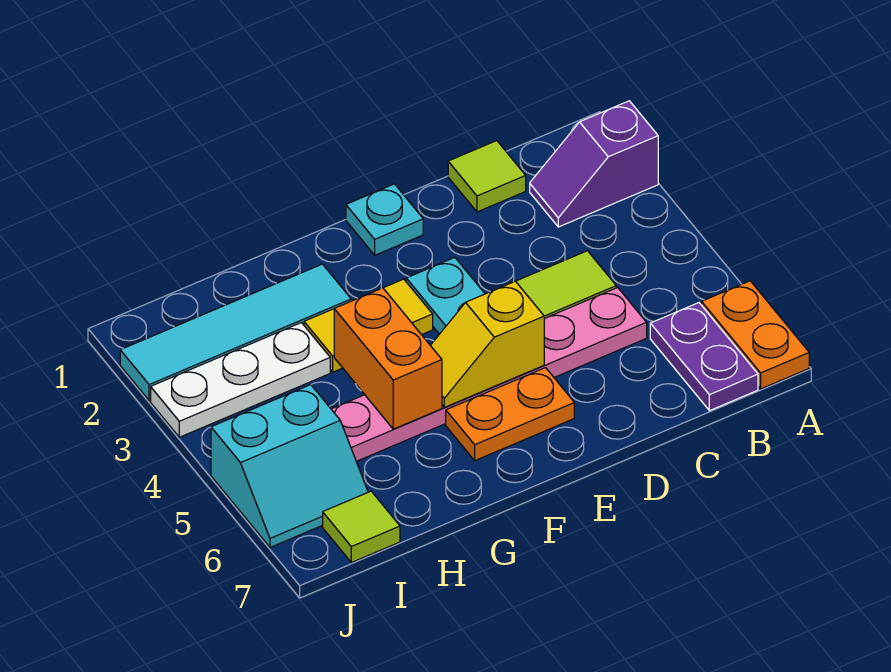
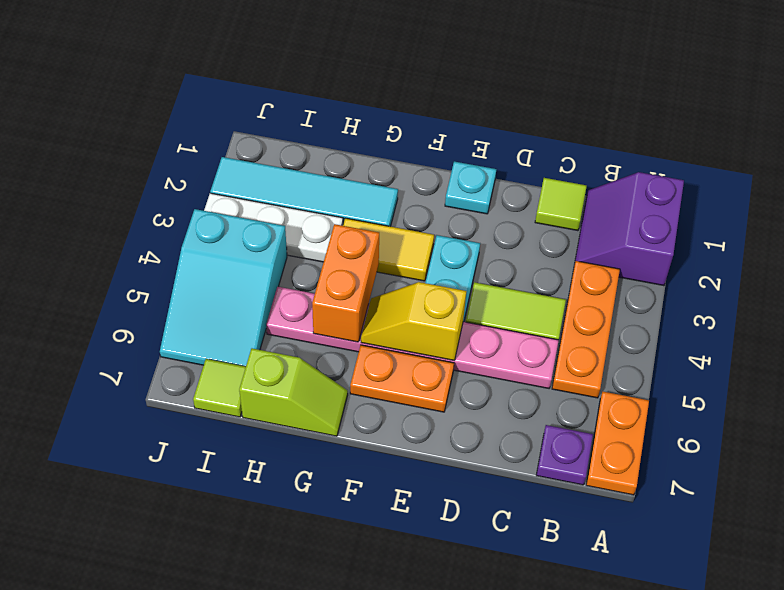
purple 1x2 slope [530,101,658,227] -> purple 2x2 slope [575,172,684,286]
none -> orange 1x3 plate [552,261,620,398]
purple 1x2 plate [650,303,758,411] -> purple 1x1 plate [536,425,593,485]
none -> lime 1x2 slope [239,348,348,436]
cyan 2x2 slope [211,385,368,547] -> cyan 2x3 slope [160,209,287,366]

